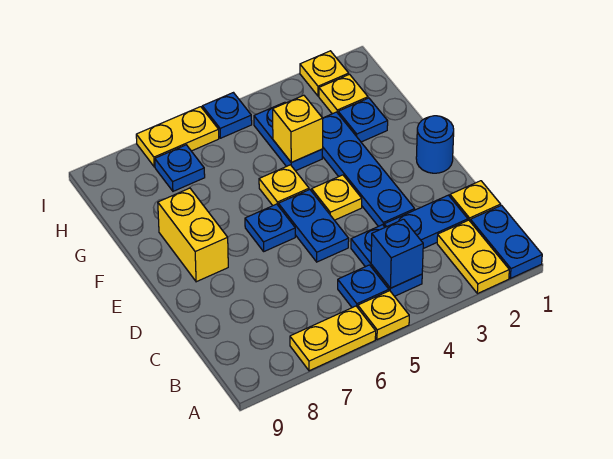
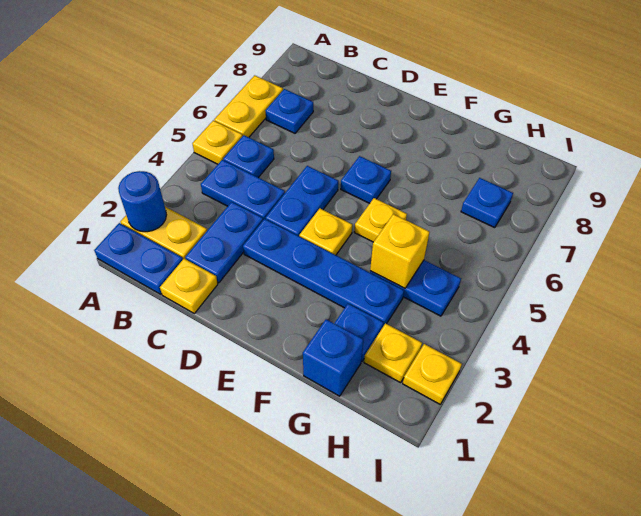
blue 1x1 brick [371,219,423,288] -> blue 1x1 brick moved to [303,319,363,396]
blue 1x2 plate [278,190,349,262] -> blue 1x2 plate turned to [266,166,338,236]
blue 1x1 round brick [416,116,454,173] -> blue 1x1 round brick moved to [118,171,166,232]
yellow 1x2 brick [158,188,228,282] -> none
blue 1x1 plate [202,93,252,138] -> blue 1x1 plate moved to [266,89,313,133]
yellow 1x2 plate [136,107,219,167] -> none

